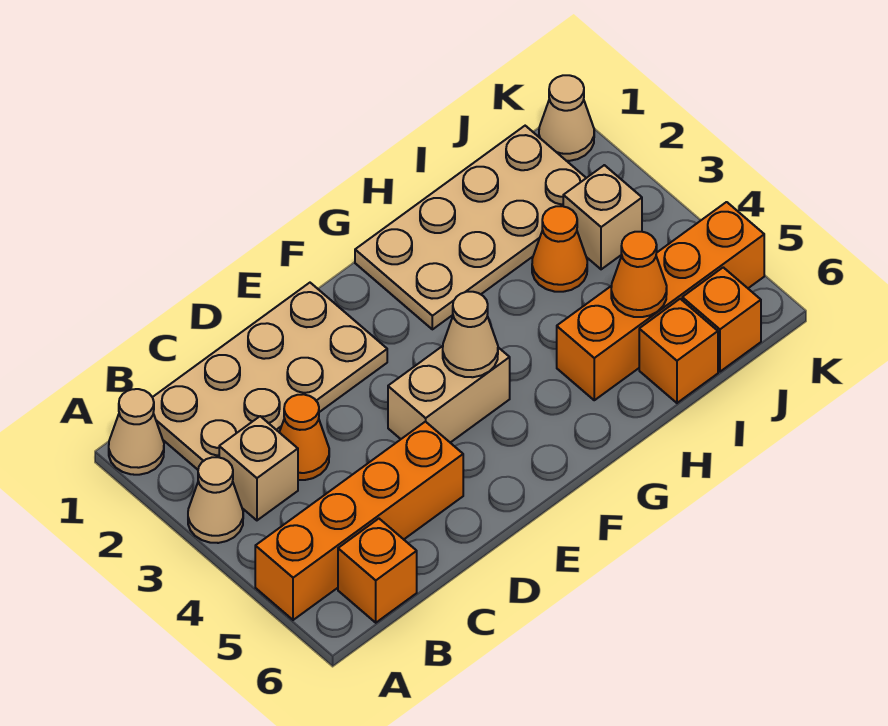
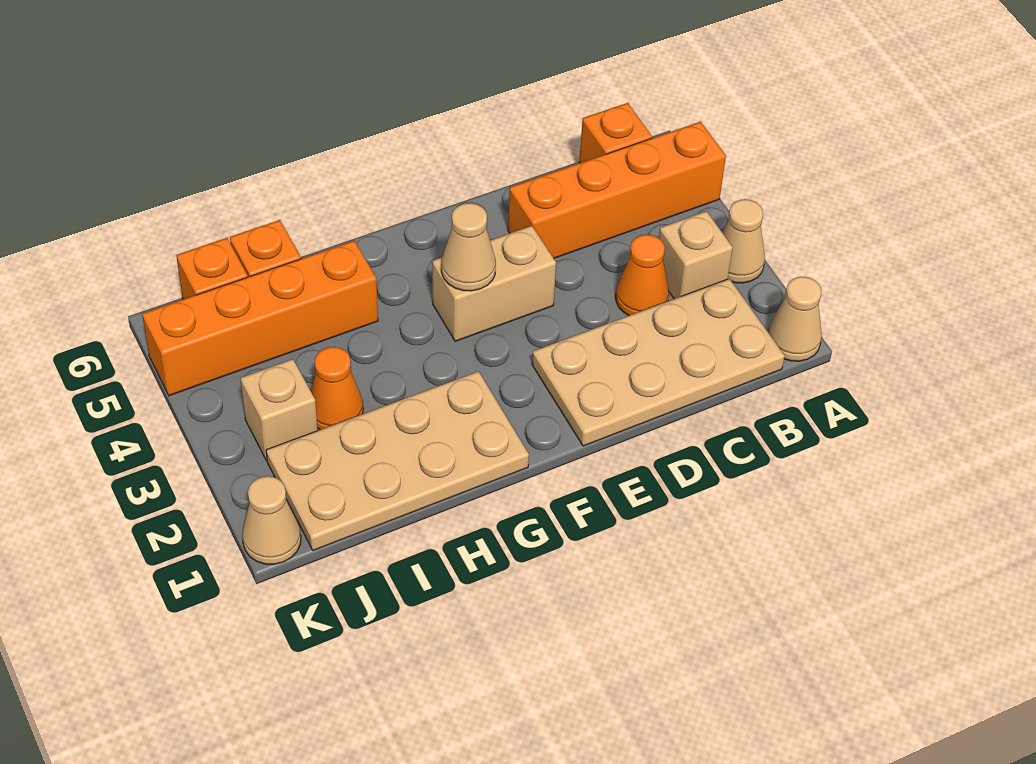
orange 1x1 cone [611,232,667,317] -> none

